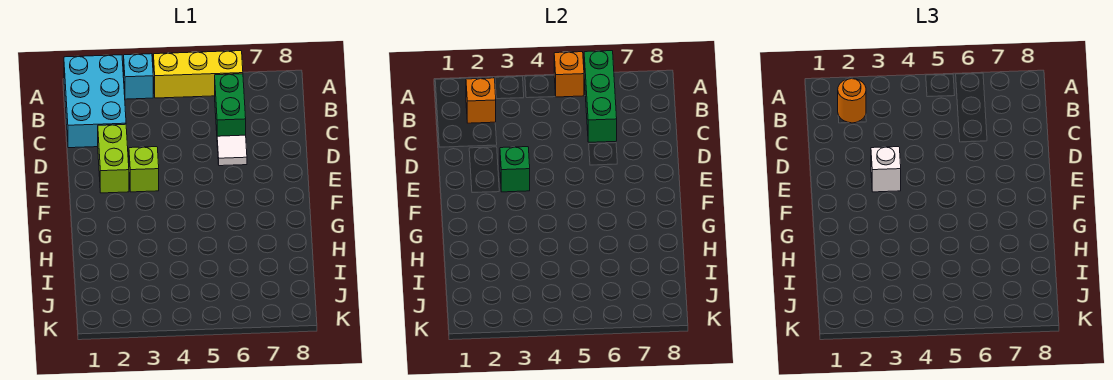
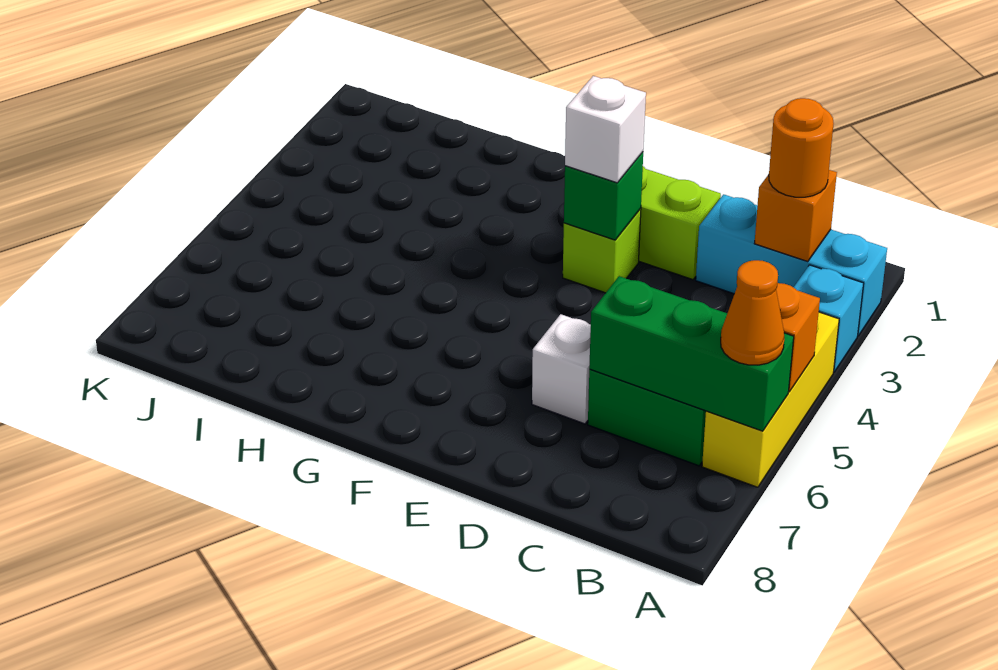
cyan 2x3 brick [64,55,126,148] -> cyan 1x3 brick [696,194,887,336]
none -> orange 1x1 cone [721,260,784,365]
white 1x1 tile [217,135,247,166] -> white 1x1 brick [532,314,591,424]

